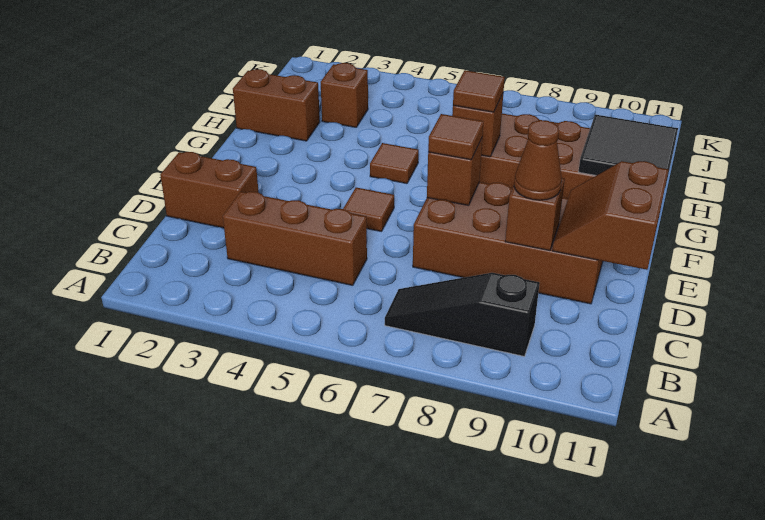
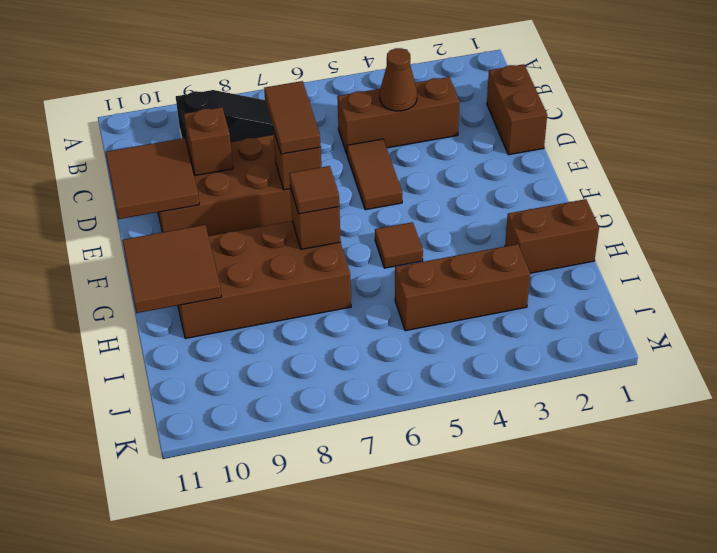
brown 1x2 brick [160,152,259,228] -> brown 1x2 brick turned to [487,64,547,155]
brown 1x1 cone [514,120,562,200] -> brown 1x1 cone moved to [380,48,417,111]
brown 2x2 slope [552,161,668,270] -> brown 2x2 tile [106,138,199,219]
brown 1x1 tile [343,188,394,232] -> brown 1x2 tile [347,139,402,210]
brown 1x1 tile [428,114,483,160] -> brown 1x2 tile [264,81,321,154]
black 2x2 tile [579,114,678,188] -> brown 2x2 tile [122,225,221,313]
brown 1x1 brick [321,63,368,127] -> brown 1x3 brick [395,244,530,331]

